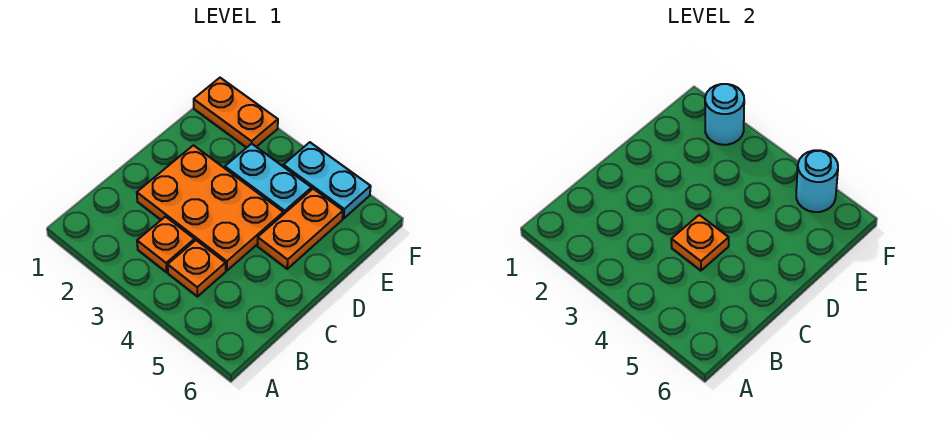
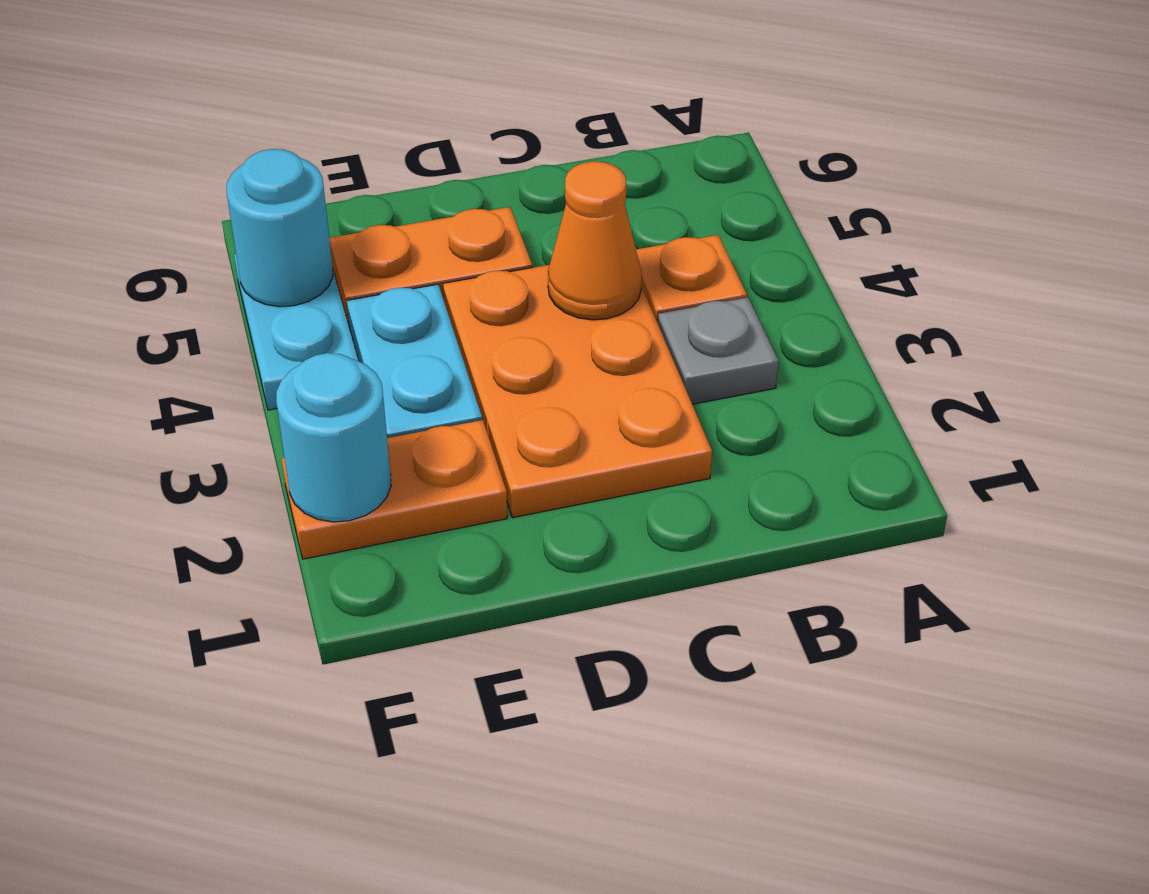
orange 1x1 plate [137,217,195,272] -> grey 1x1 plate [658,297,778,404]
orange 1x1 plate [671,215,729,271] -> orange 1x1 cone [548,161,642,320]
orange 1x2 plate [194,78,278,148] -> orange 1x2 plate turned to [281,420,507,559]

